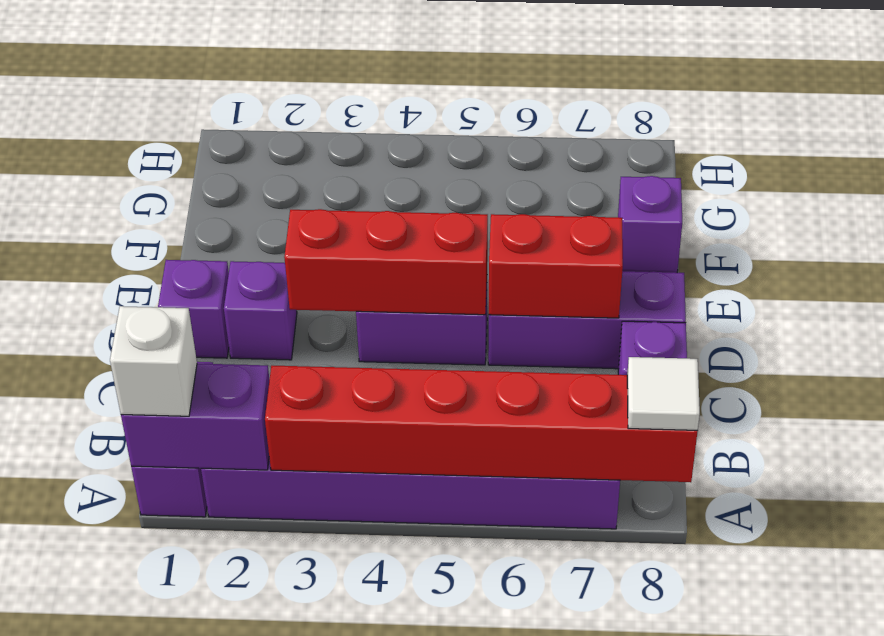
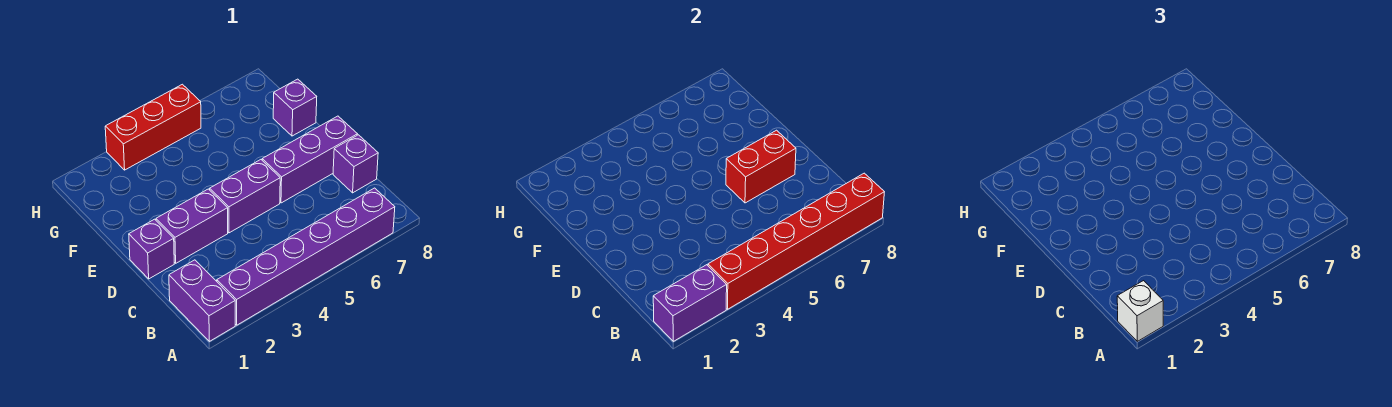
white 1x1 tile [627,357,700,430] -> none
purple 1x1 brick [224,261,297,360] -> purple 1x2 brick [156,189,228,263]
red 1x3 brick [284,209,488,315] -> red 1x3 brick moved to [105,84,201,170]

